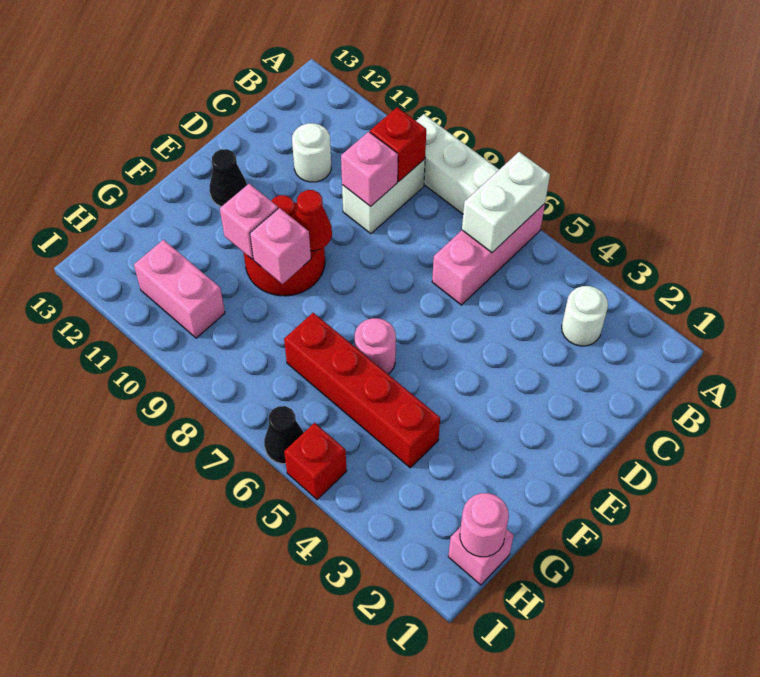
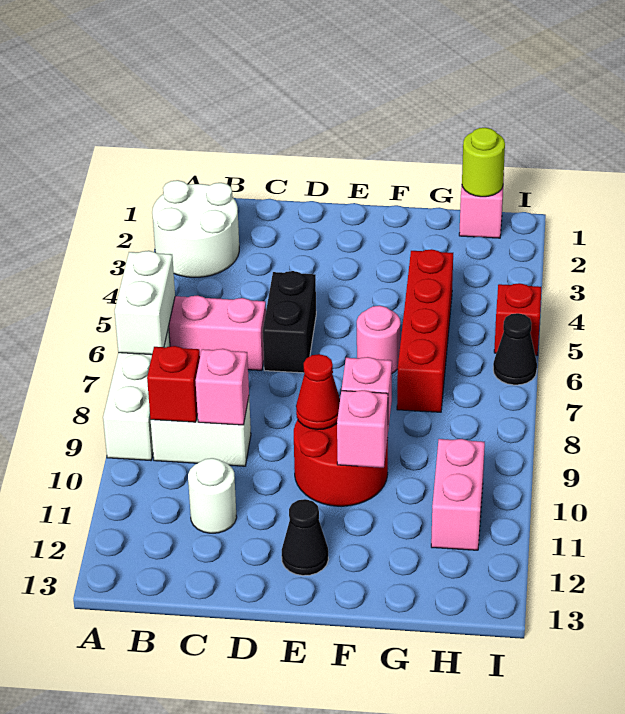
white 1x2 brick [462,152,550,253] -> white 1x2 brick turned to [115,251,175,355]
white 1x1 round brick [562,286,608,346] -> white 2x2 round brick [152,180,239,277]
none -> black 1x2 brick [263,271,316,373]
pink 1x1 round brick [460,493,509,557] -> lime 1x1 round brick [462,128,505,197]

